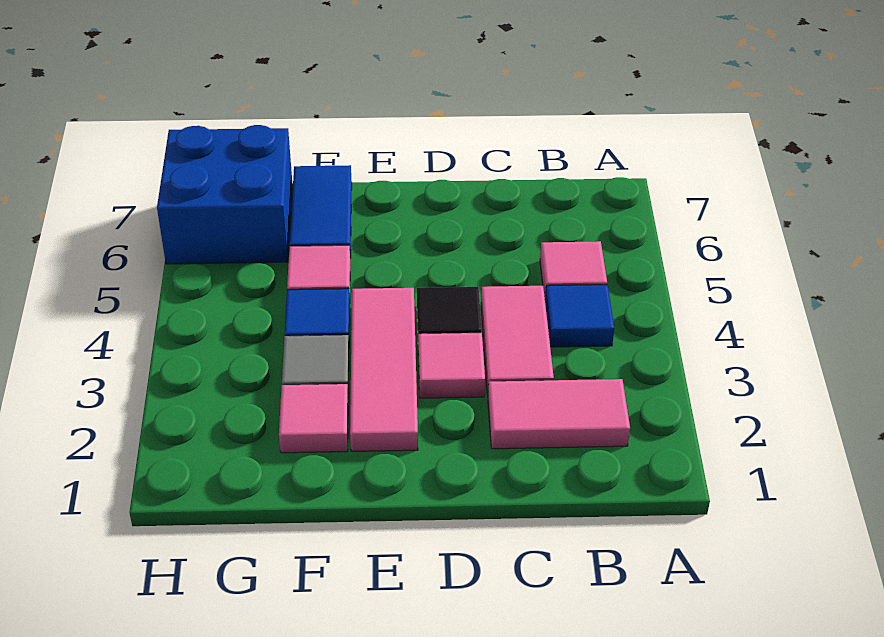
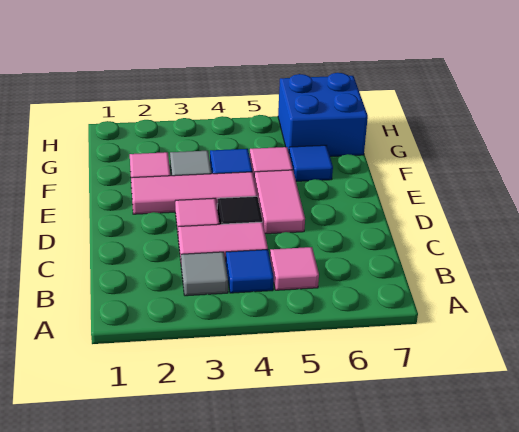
pink 1x2 tile [488,379,630,449] -> pink 1x2 tile moved to [254,170,305,234]
none -> grey 1x1 tile [181,252,228,296]
blue 1x2 tile [290,165,352,258] -> blue 1x1 tile [289,145,333,181]

